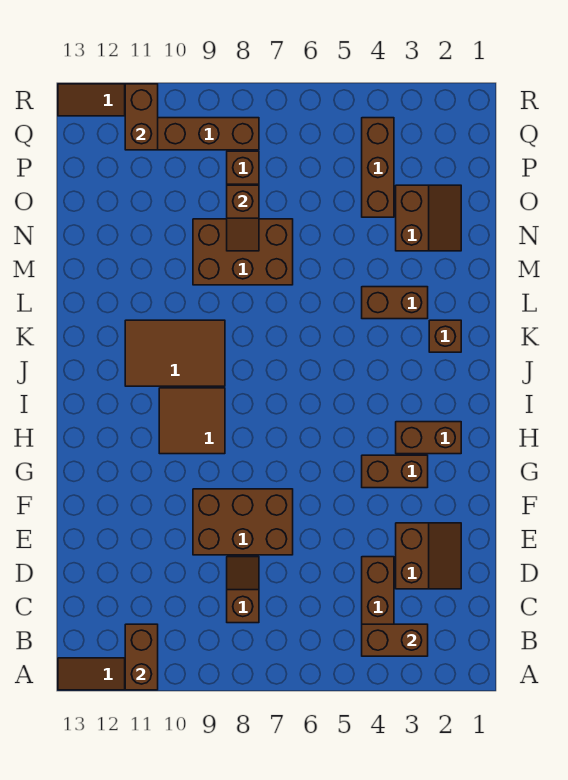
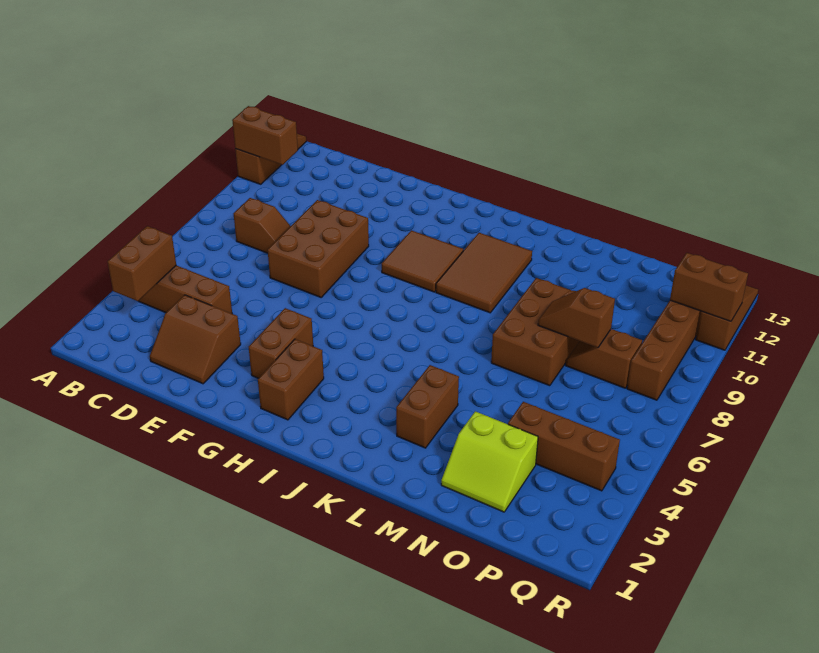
brown 1x1 brick [429,320,461,352] -> none
brown 2x2 slope [396,185,461,251] -> lime 2x2 slope [441,411,538,512]

